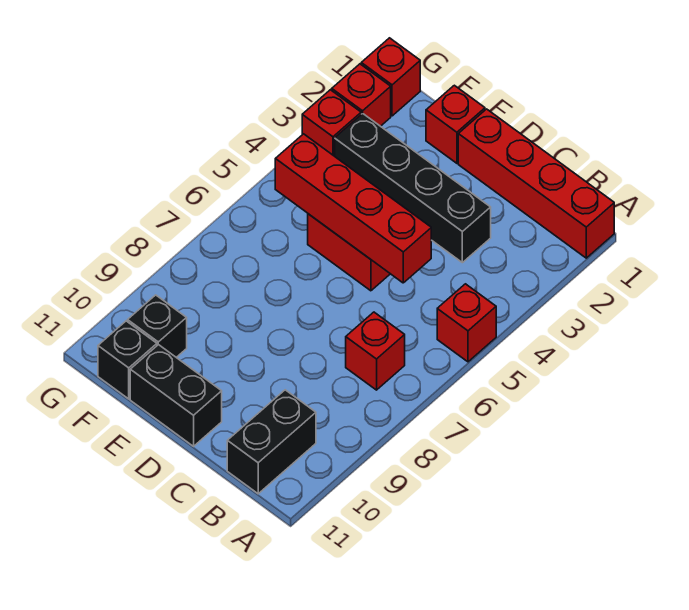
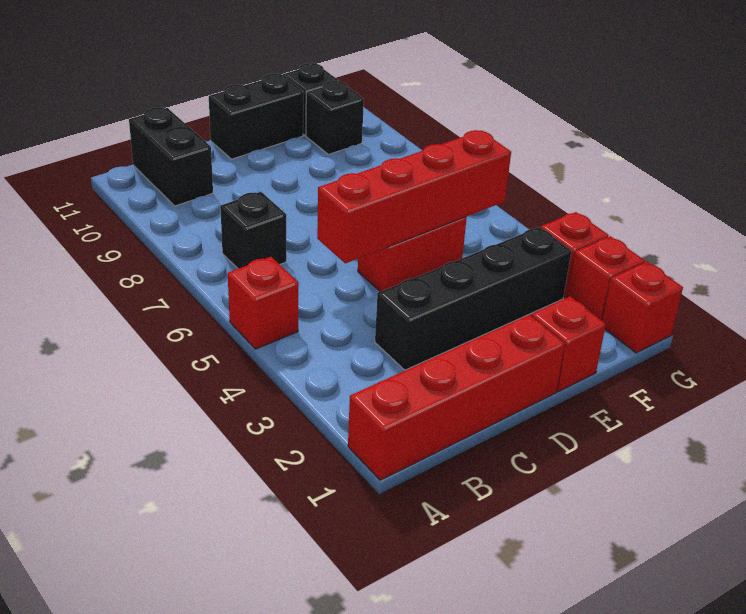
red 1x1 brick [346,312,405,390] -> black 1x1 brick [220,192,286,269]

